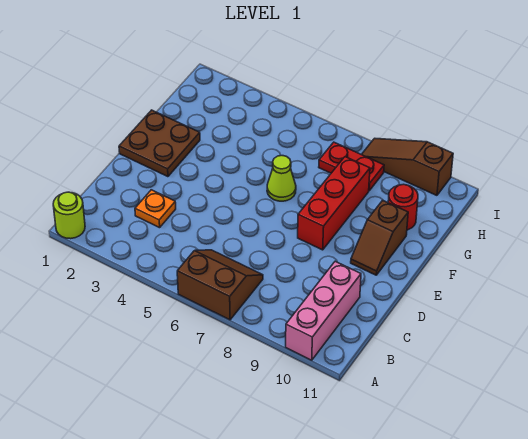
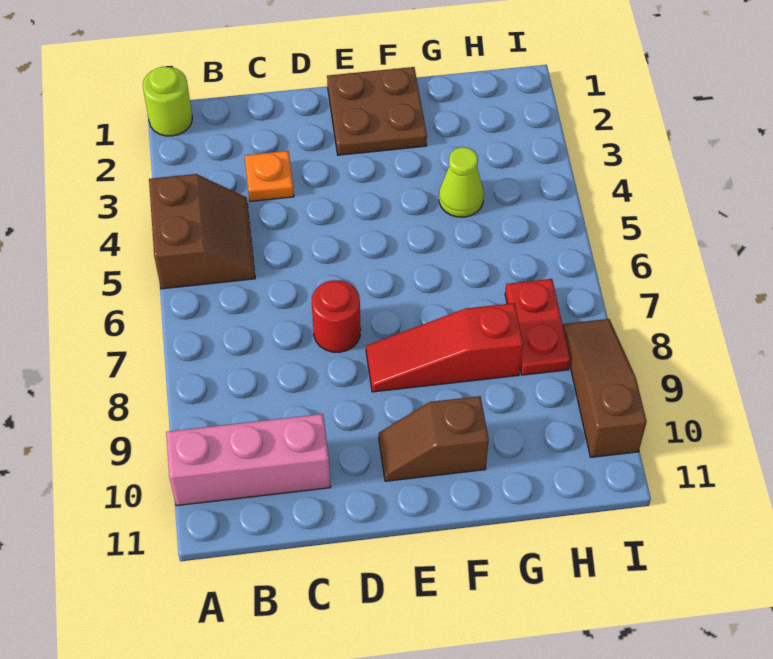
brown 2x2 slope [177,250,263,320] -> brown 2x2 slope moved to [149,174,255,289]
red 1x3 brick [298,157,370,250] -> red 1x3 slope [366,303,523,392]
lime 1x1 cone [267,156,296,201] -> lime 1x1 cone moved to [439,147,484,217]
red 1x1 round brick [388,184,418,230] -> red 1x1 round brick moved to [312,280,361,352]

